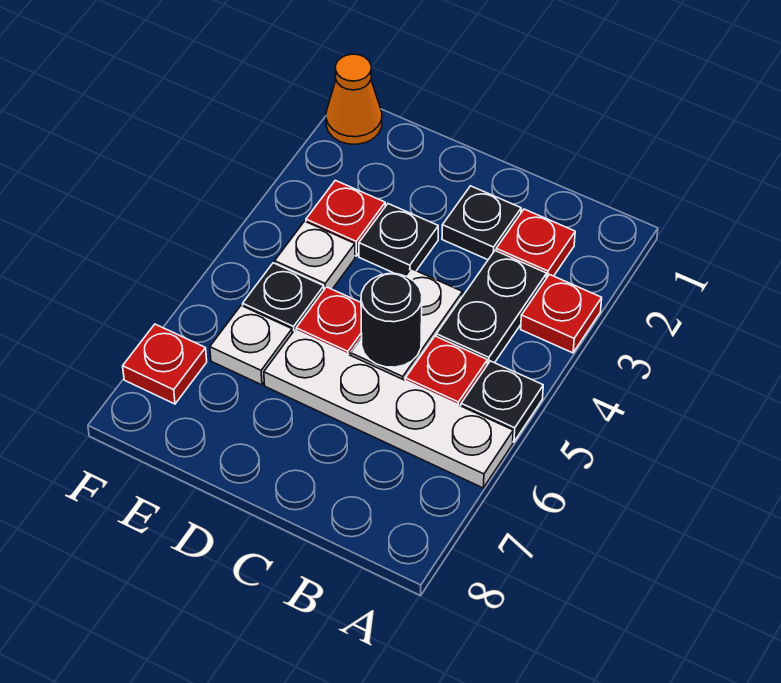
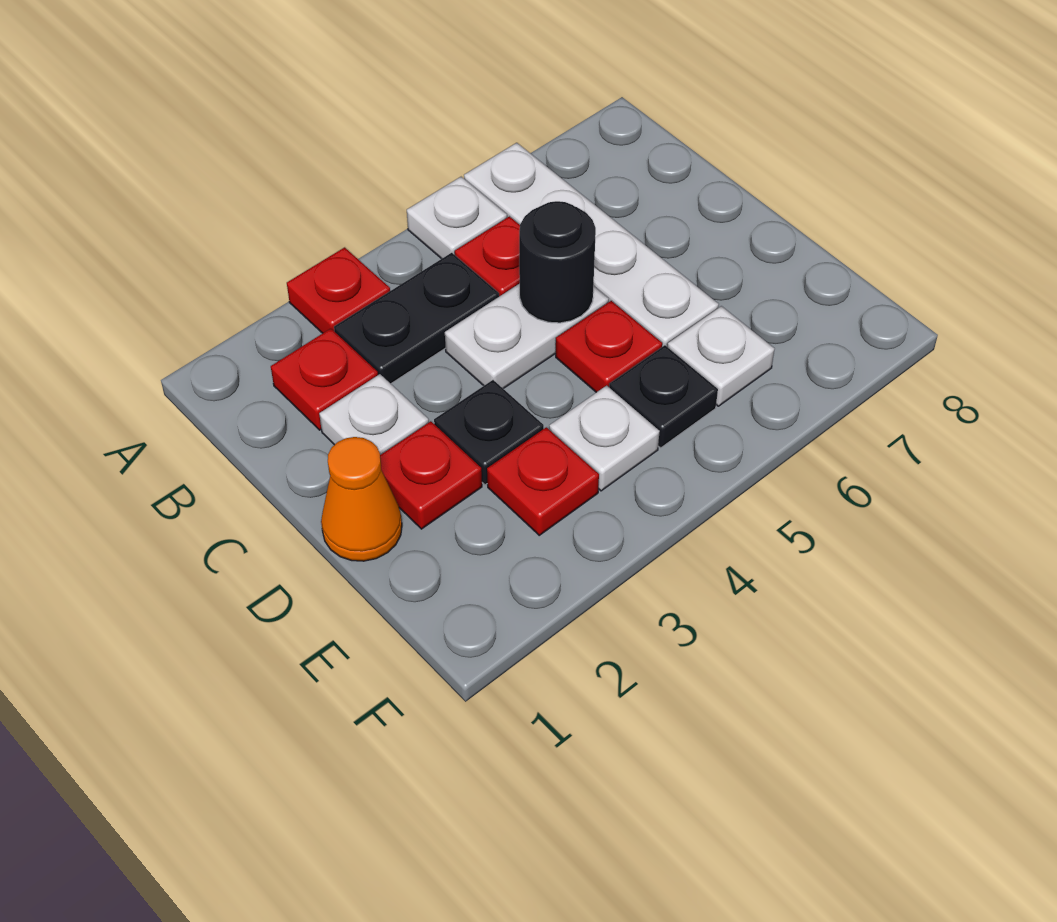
black 1x1 plate [461,361,543,442] -> white 1x1 plate [407,177,507,259]
black 1x1 plate [442,186,521,260] -> white 1x1 plate [319,374,429,455]
orange 1x1 cone [326,54,382,144] -> orange 1x1 cone moved to [321,437,402,561]
red 1x1 plate [123,324,207,404] -> red 1x1 plate moved to [380,421,482,529]

